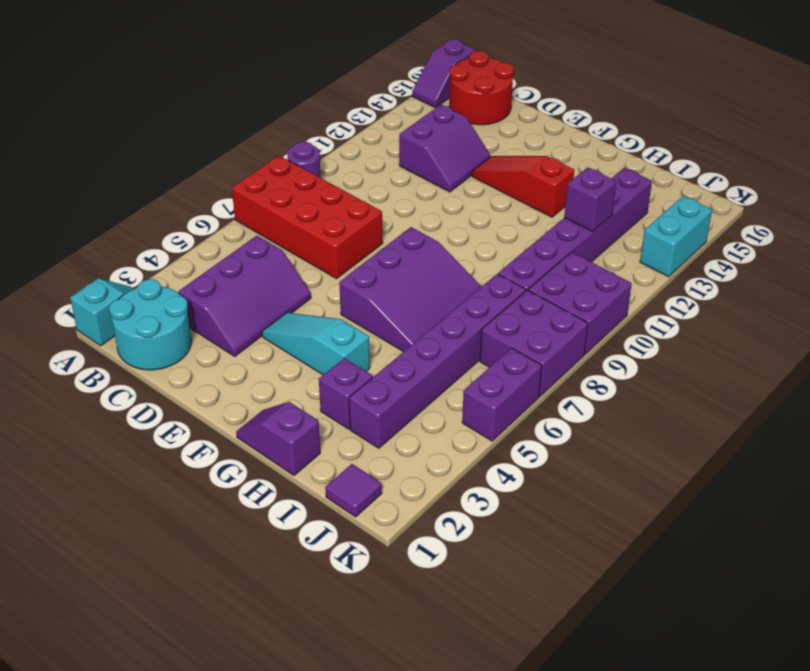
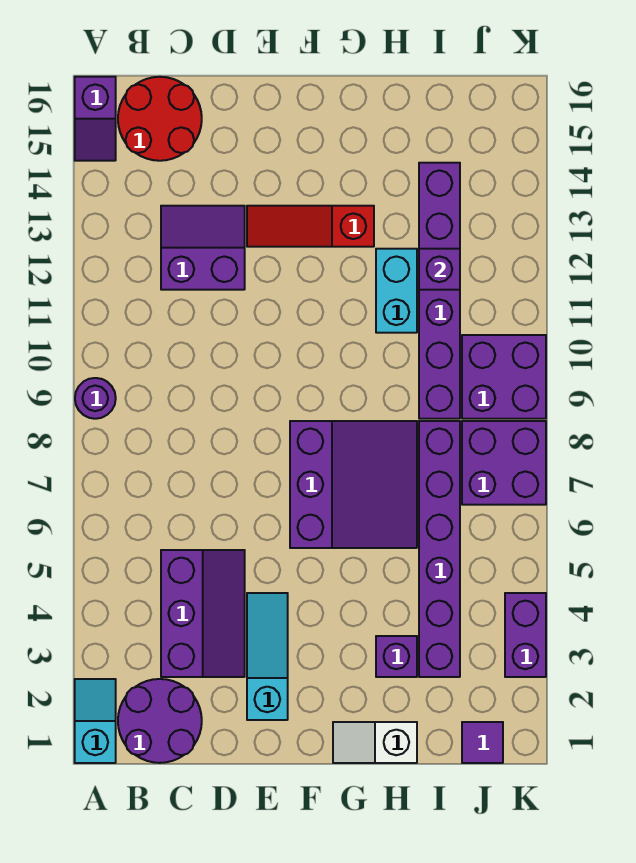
red 2x4 brick [232,156,383,279] -> none
cyan 2x2 round brick [109,279,191,370] -> purple 2x2 round brick [118,679,202,763]
purple 2x2 slope [399,105,491,192] -> purple 2x2 slope turned to [161,206,245,290]
cyan 1x3 slope [262,313,370,375] -> cyan 1x3 slope turned to [247,593,288,720]
purple 1x2 slope [236,402,320,475] -> white 1x2 slope [333,722,417,763]
purple 1x2 brick [462,348,542,441] -> purple 1x2 brick moved to [505,593,546,677]
cyan 1x2 brick [640,196,712,277] -> cyan 1x2 brick moved to [376,249,417,333]

